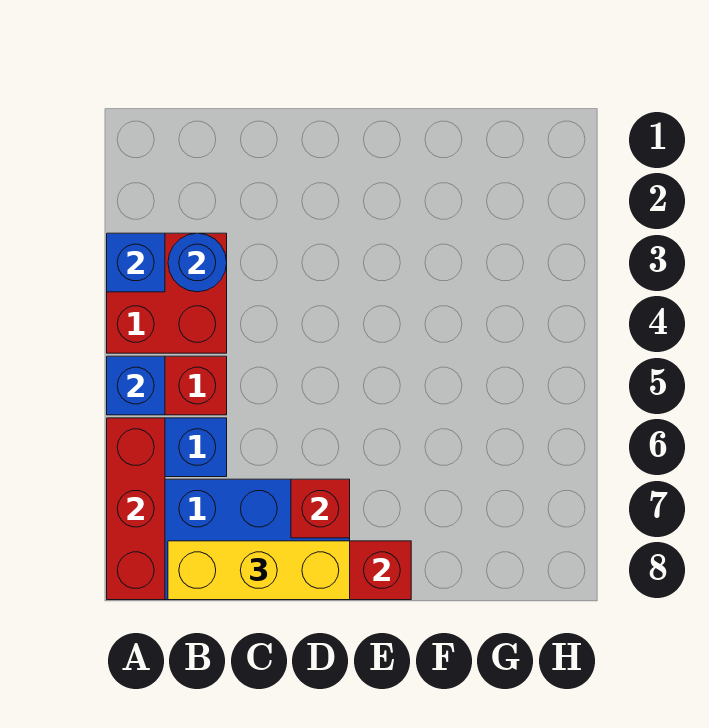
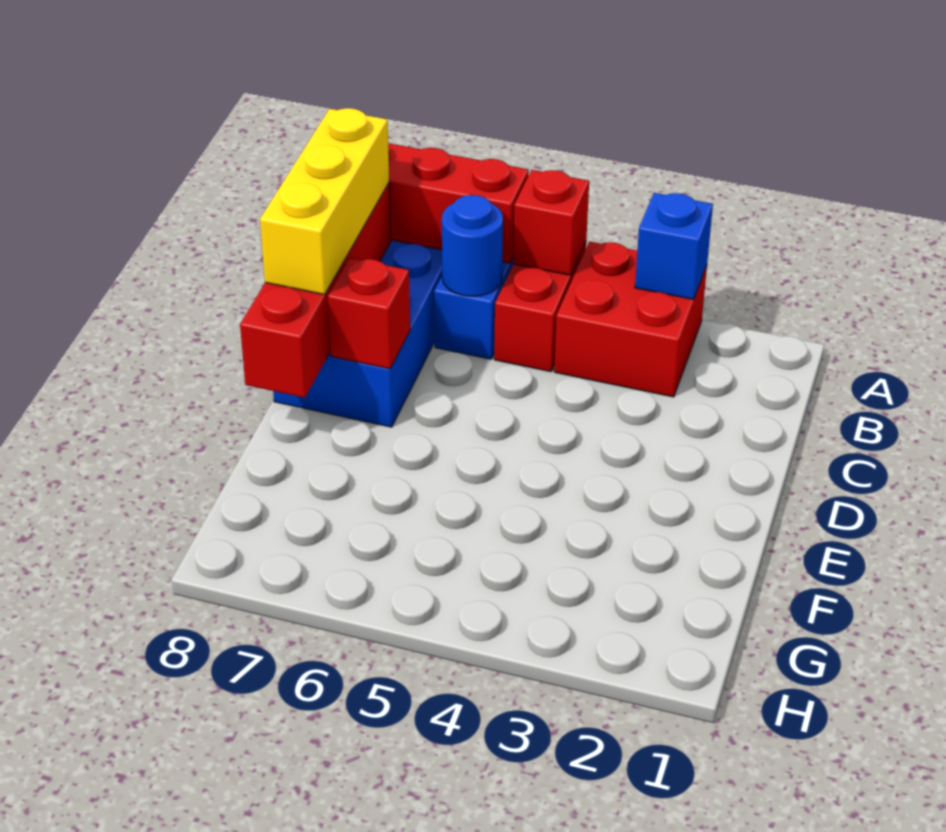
blue 1x1 brick [107,356,165,415] -> red 1x1 brick [513,170,589,275]
blue 1x1 round brick [168,233,227,292] -> blue 1x1 round brick moved to [442,195,503,296]

